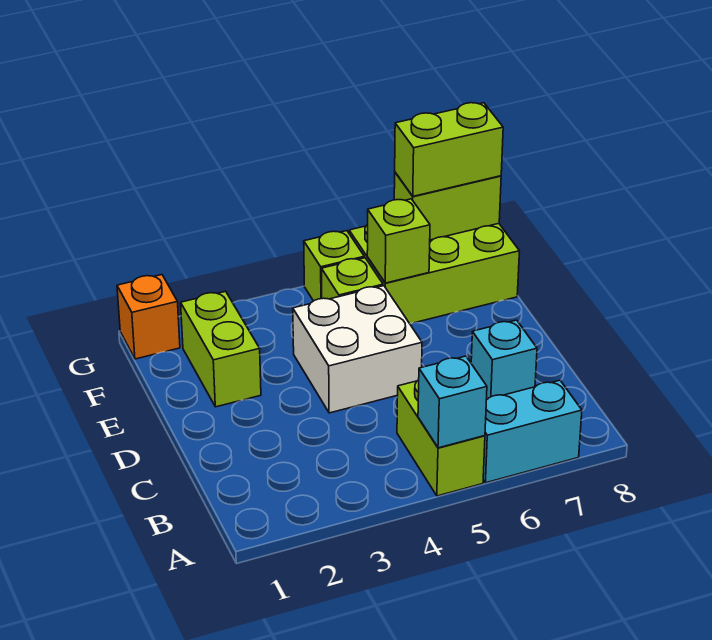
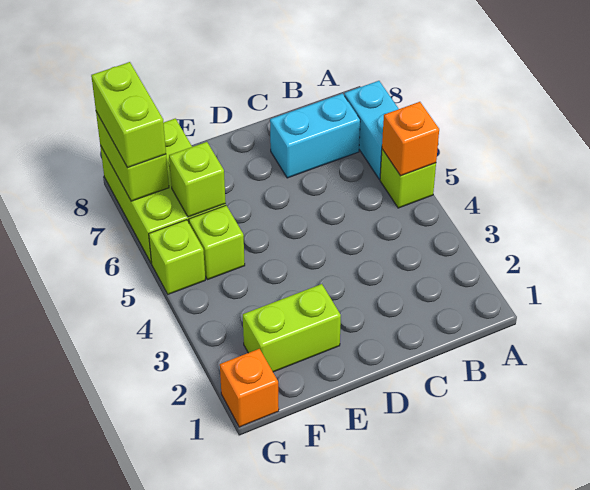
lime 1x2 brick [397,380,485,496] -> lime 1x1 brick [380,149,436,208]
cyan 1x1 brick [418,356,487,448] -> orange 1x1 brick [382,102,439,176]
cyan 1x1 brick [471,320,537,400] -> cyan 1x2 brick [270,94,360,178]
white 2x2 brick [293,286,422,413] -> none

